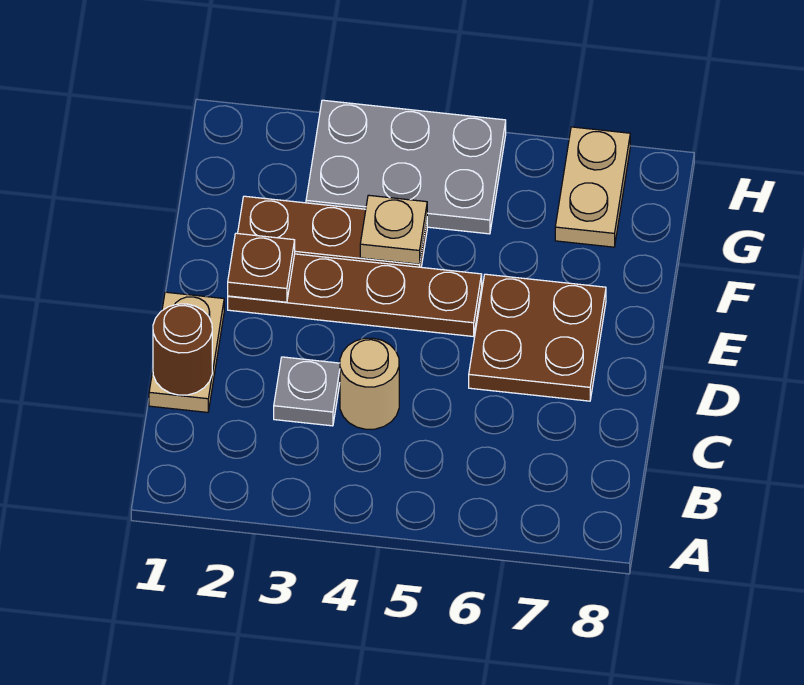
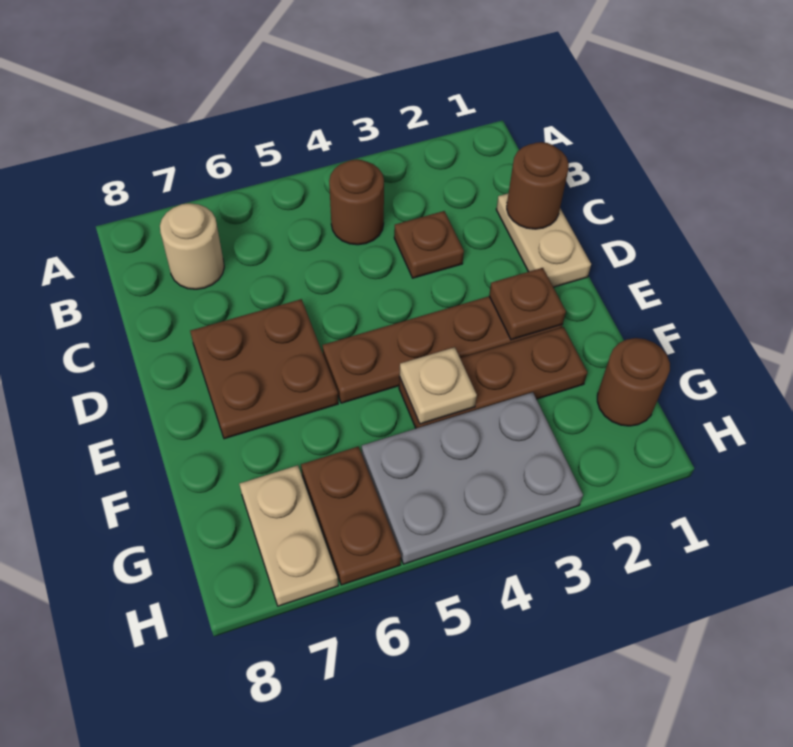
none -> brown 1x1 round brick [329,159,384,245]
grey 1x1 plate [274,357,340,426] -> brown 1x1 plate [394,211,464,278]
tan 1x1 round brick [340,338,399,429] -> tan 1x1 round brick moved to [160,203,224,289]
none -> brown 1x1 round brick [597,338,670,426]
none -> brown 1x2 plate [301,447,401,585]

